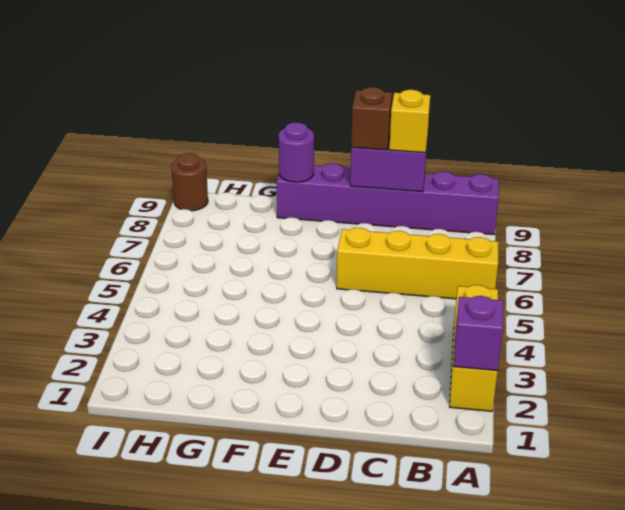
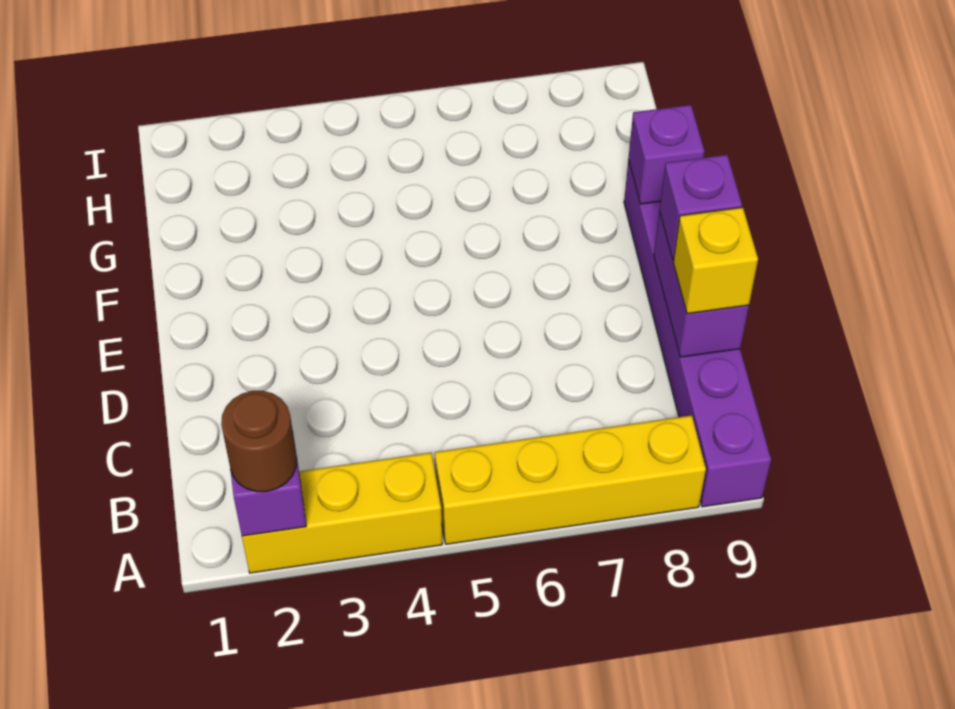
yellow 1x4 brick [337,228,498,299] -> yellow 1x4 brick turned to [435,415,706,544]
brown 1x1 brick [351,87,392,150] -> purple 1x1 brick [660,155,742,260]
purple 1x1 round brick [279,122,314,182] -> purple 1x1 brick [628,105,704,204]
brown 1x1 round brick [172,153,208,211] -> brown 1x1 round brick moved to [221,391,297,492]

